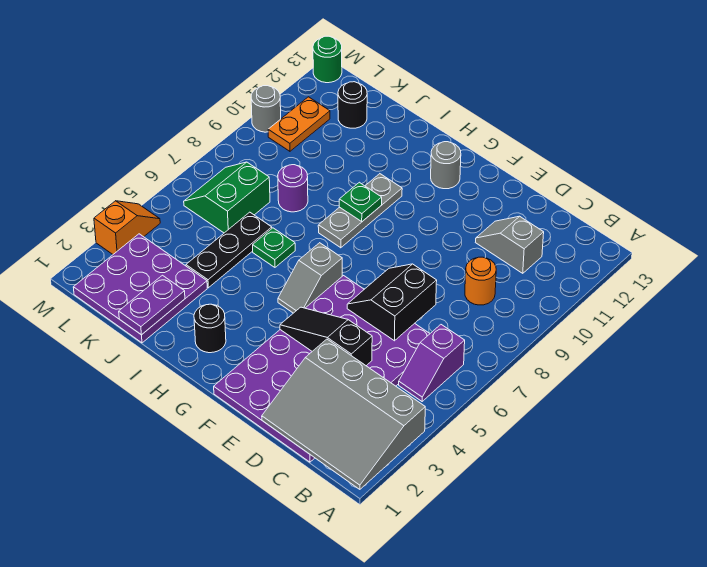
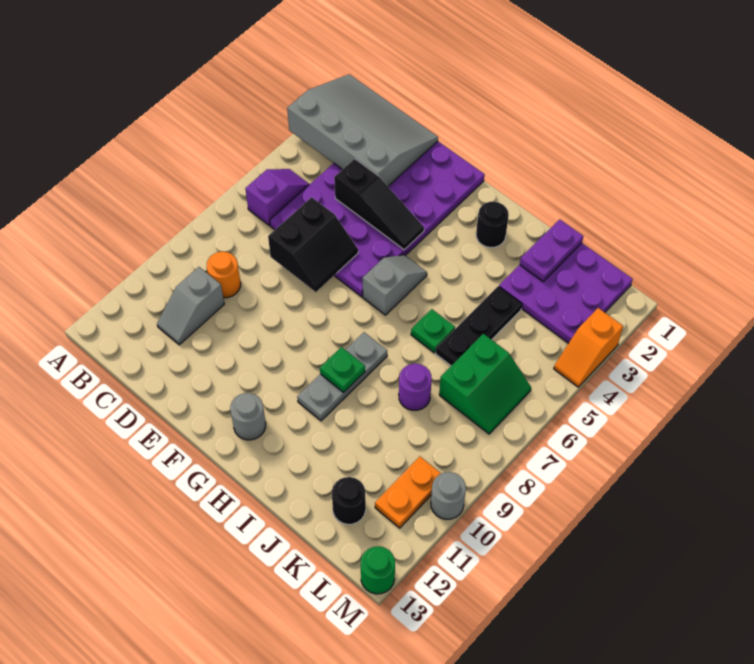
grey 1x2 slope [475,216,544,273] -> grey 1x2 slope turned to [157,267,224,345]

